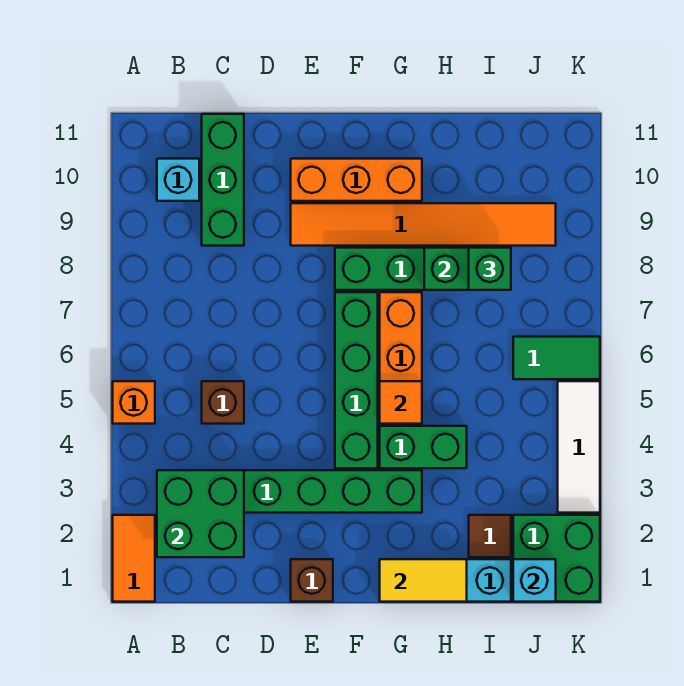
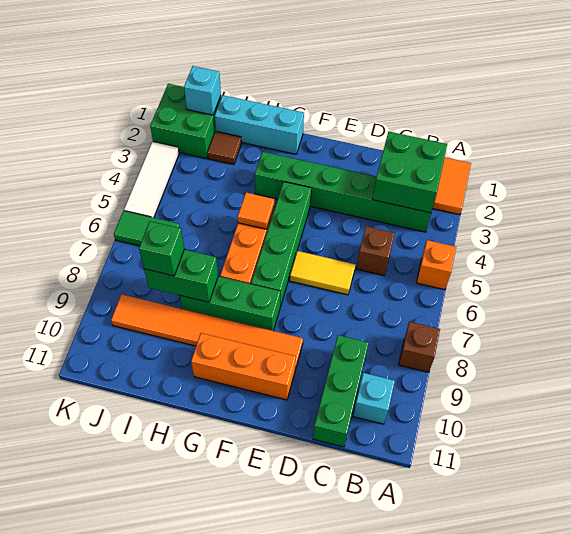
brown 1x1 brick [291,559,333,602] -> brown 1x1 brick moved to [399,322,440,372]
yellow 1x2 tile [380,559,467,602] -> yellow 1x2 tile moved to [290,251,355,295]
green 1x2 brick [380,426,467,468] -> none

